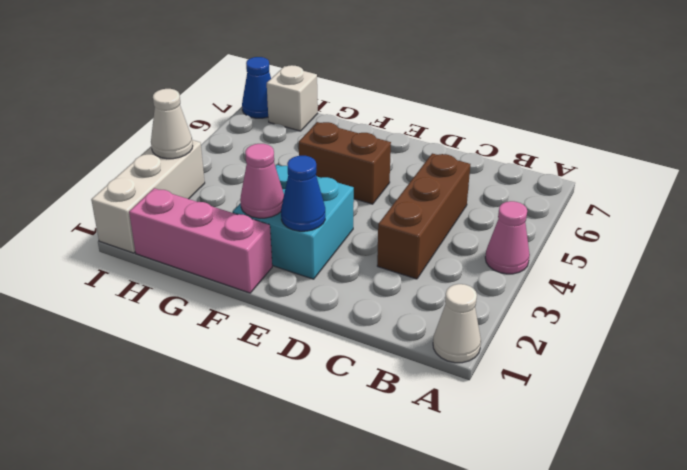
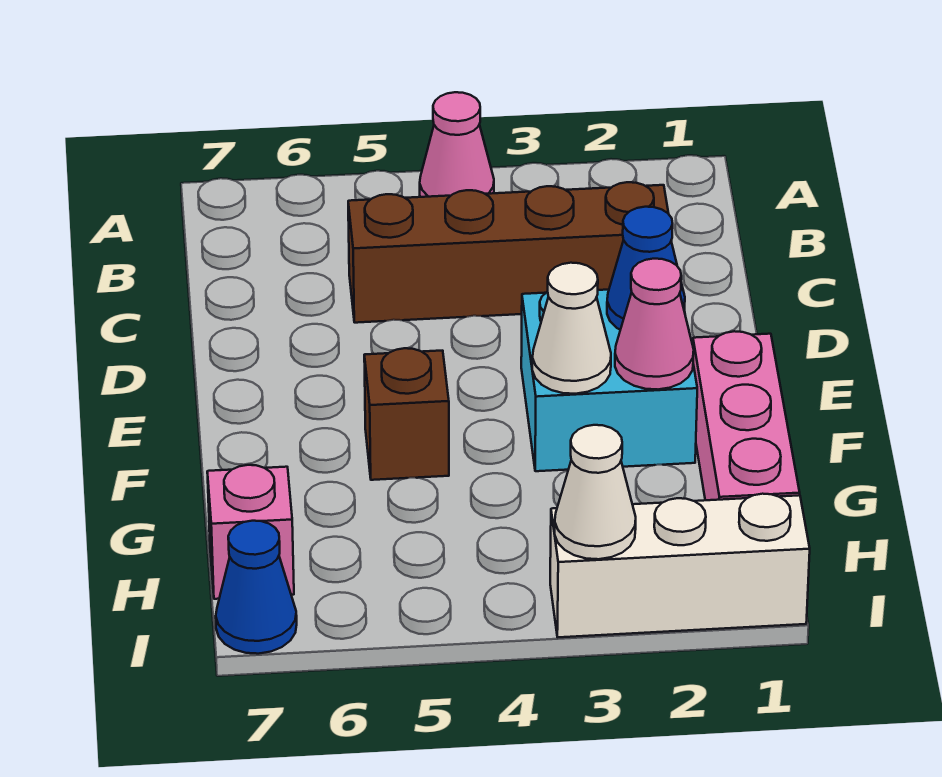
white 1x1 cone [433,284,481,363] -> white 1x1 cone moved to [532,263,611,394]
brown 1x3 brick [377,153,470,279] -> brown 1x4 brick [348,182,672,323]
brown 1x2 brick [299,122,391,204] -> brown 1x1 brick [364,348,449,480]
white 1x1 brick [267,65,318,131] -> pink 1x1 brick [207,465,294,599]

